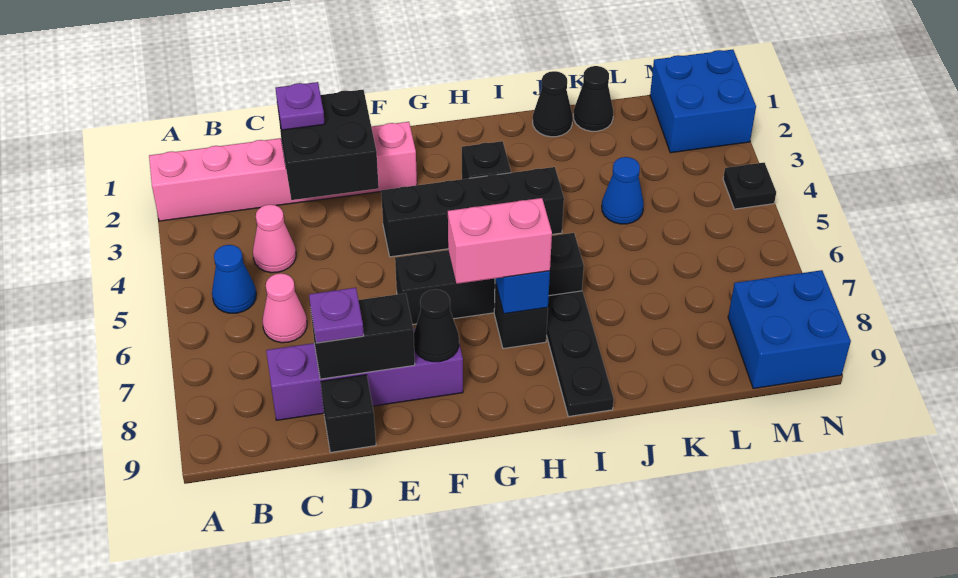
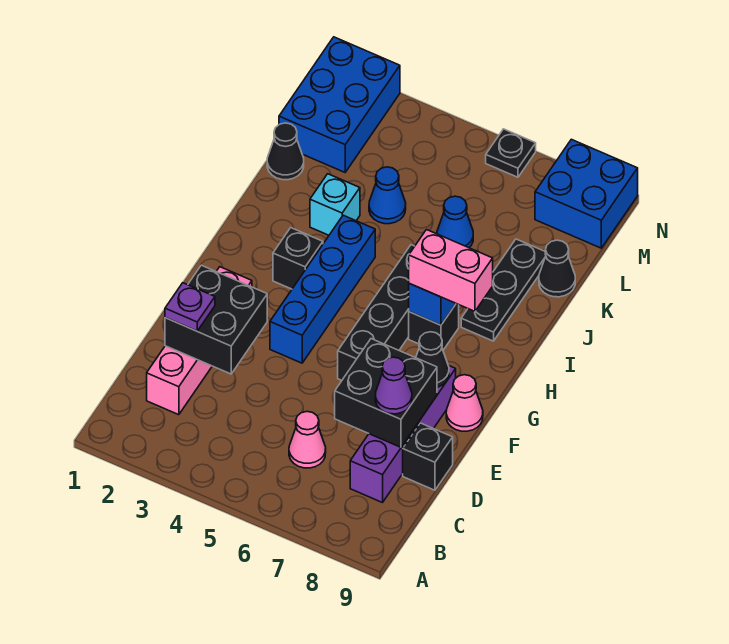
pink 1x6 brick [149,122,417,221] -> pink 1x4 brick [147,267,252,415]
blue 1x1 cone [212,245,256,313] -> blue 1x1 cone moved to [437,196,473,248]
pink 1x1 cone [253,205,296,273] -> pink 1x1 cone moved to [446,375,483,431]
black 1x2 brick [311,293,415,379] -> black 2x2 brick [335,339,437,447]
purple 1x1 plate [309,288,364,343] -> purple 1x1 cone [375,357,412,414]
black 1x4 brick [381,167,564,257] -> blue 1x4 brick [270,215,375,363]
pink 1x2 brick [448,198,552,284] -> pink 1x2 brick turned to [409,230,493,311]
black 1x3 plate [546,291,614,416] -> black 1x3 plate turned to [461,239,546,341]
black 1x1 cone [533,71,573,137] -> black 1x1 cone moved to [539,240,575,297]
none -> cyan 1x1 brick [310,174,360,235]
blue 2x2 brick [650,50,756,153] -> blue 2x3 brick [279,37,400,172]
black 1x1 plate [723,163,776,209] -> black 1x1 plate moved to [486,129,536,177]

